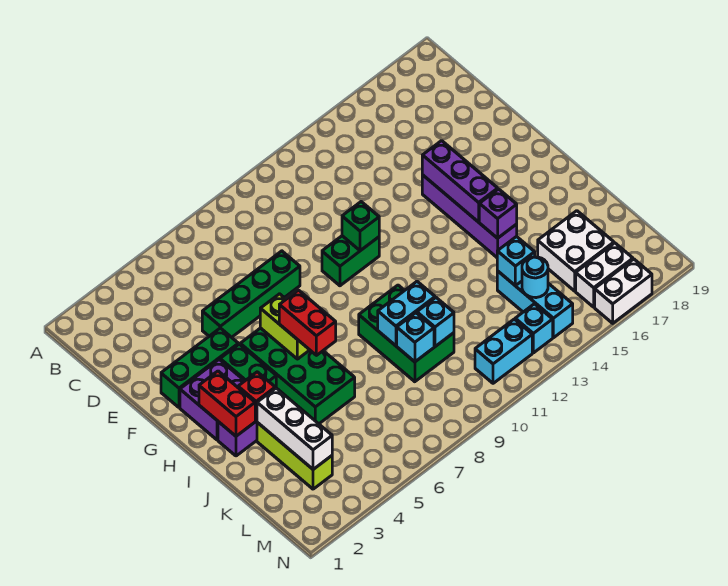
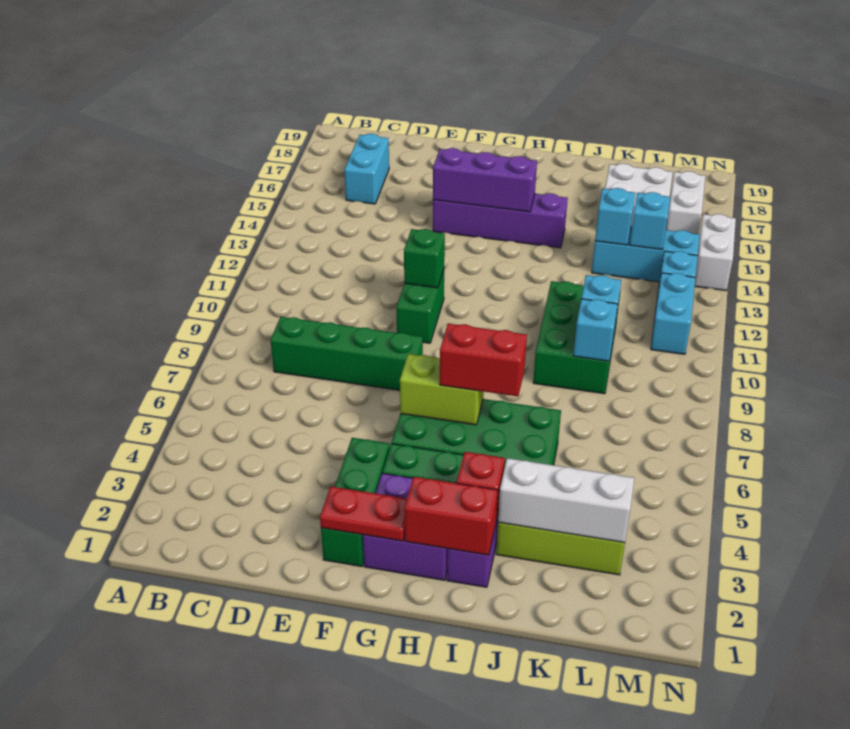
green 1x4 brick [202,251,300,337] -> green 1x4 brick turned to [271,317,423,390]
none -> red 1x2 plate [320,486,407,541]
green 2x3 brick [359,285,454,382] -> green 2x3 brick turned to [533,281,621,394]
purple 1x1 brick [479,189,517,238] -> none
cyan 1x2 brick [378,282,435,346] -> cyan 1x2 brick moved to [345,134,389,204]
cyan 1x1 round brick [522,257,548,298] -> cyan 1x1 brick [630,192,670,249]
white 1x2 brick [595,259,652,323] -> white 1x2 brick moved to [695,214,736,291]

